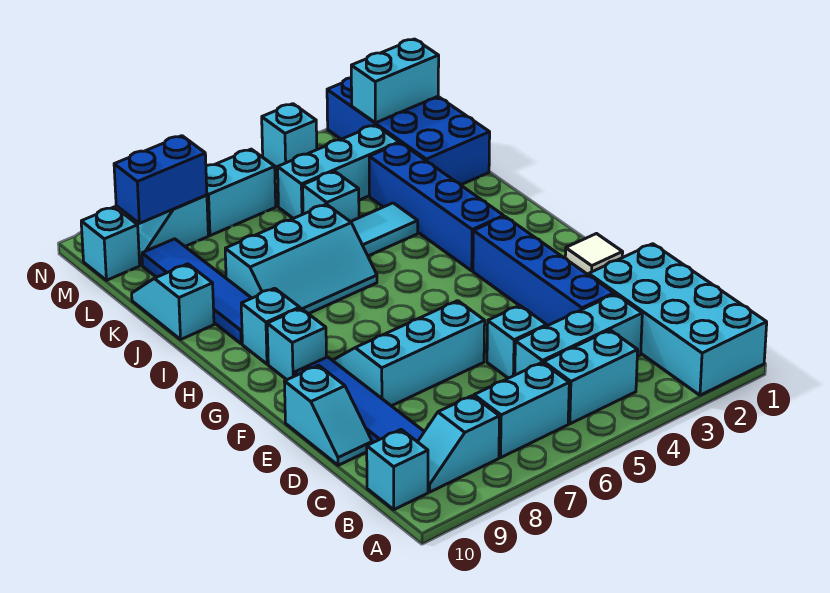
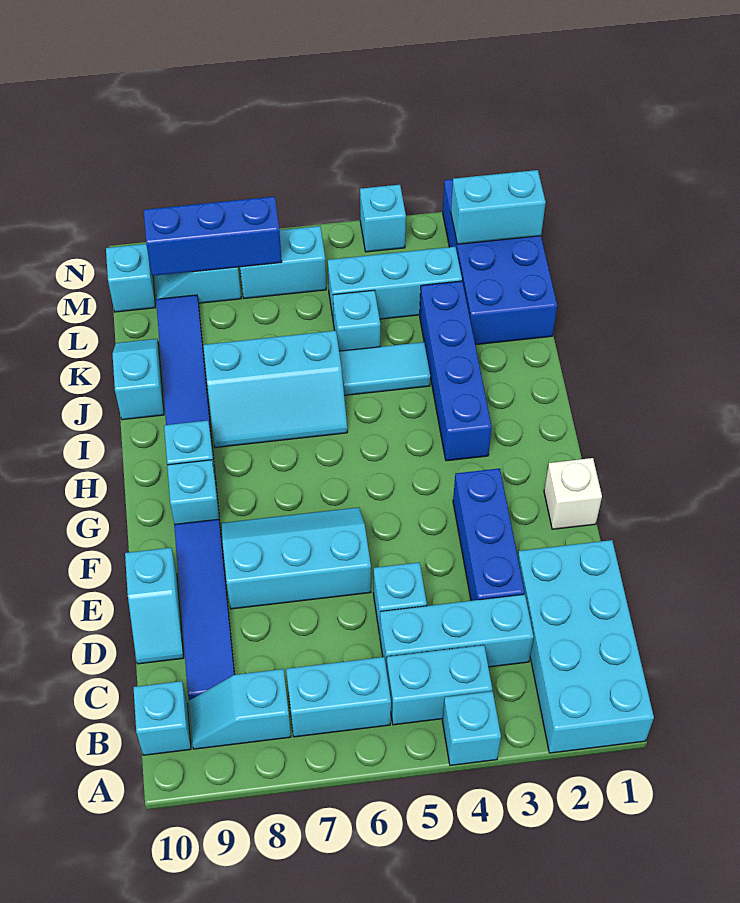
none -> cyan 1x1 brick [442,691,501,765]
blue 1x4 brick [473,217,614,326] -> blue 1x3 brick [453,468,525,601]
white 1x1 tile [565,234,623,275] -> white 1x1 brick [544,458,602,529]
blue 1x2 brick [114,136,207,223] -> blue 1x3 brick [144,196,282,276]

